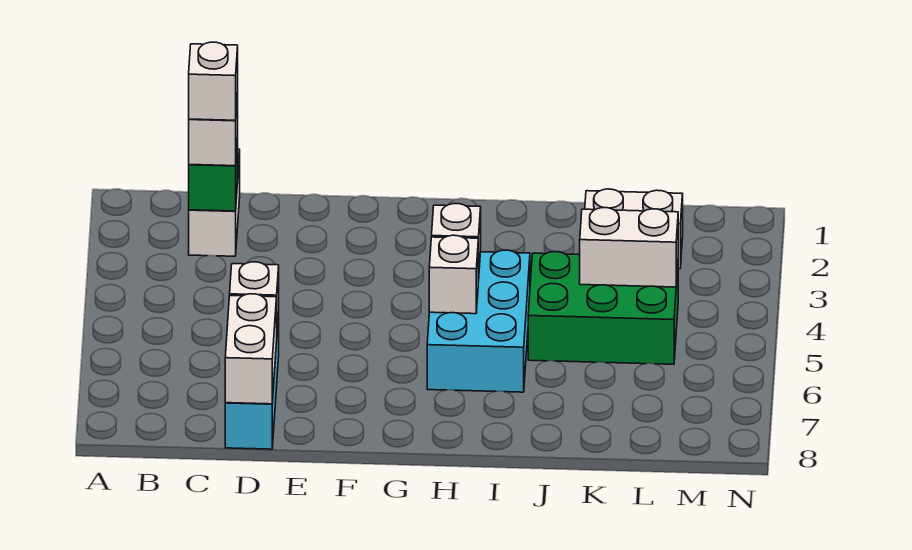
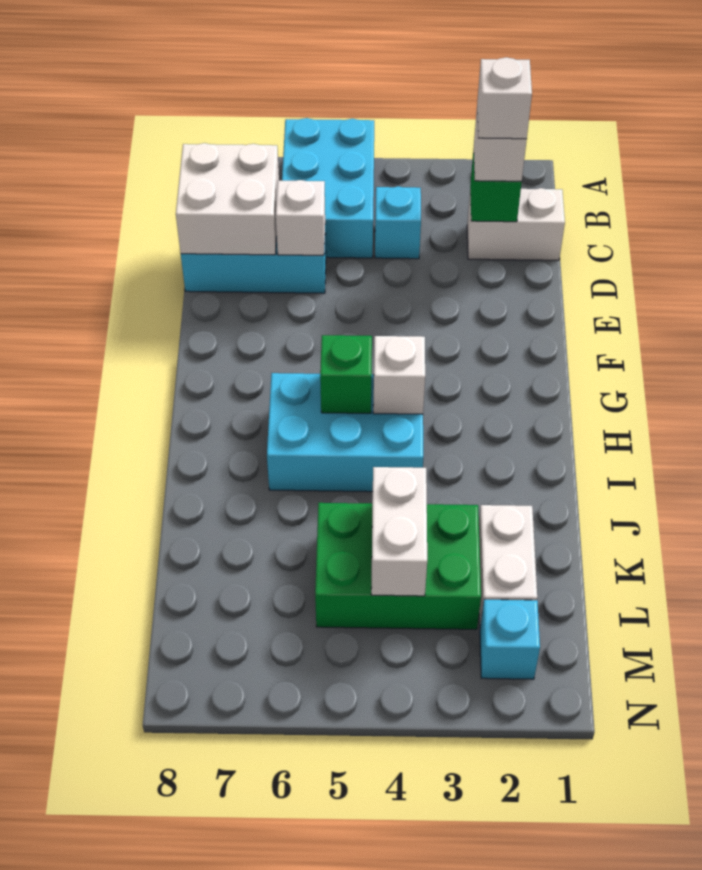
none -> cyan 2x3 brick [282,118,374,258]
none -> cyan 1x1 brick [375,186,421,259]
white 1x2 brick [225,294,277,404] -> white 2x2 brick [176,143,279,255]
white 1x1 brick [429,235,478,314] -> green 1x1 brick [320,335,372,413]
green 2x3 brick [528,252,678,364] -> green 2x3 brick turned to [315,503,481,629]
none -> cyan 1x1 brick [480,599,540,679]

